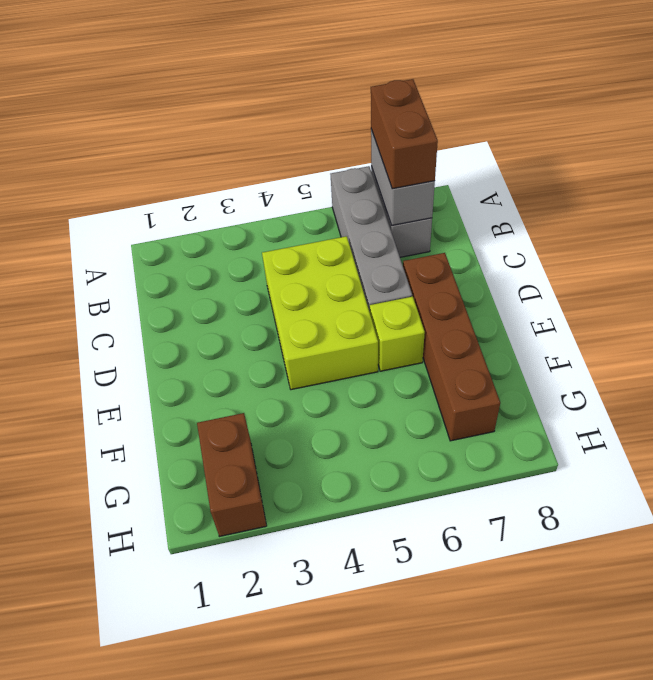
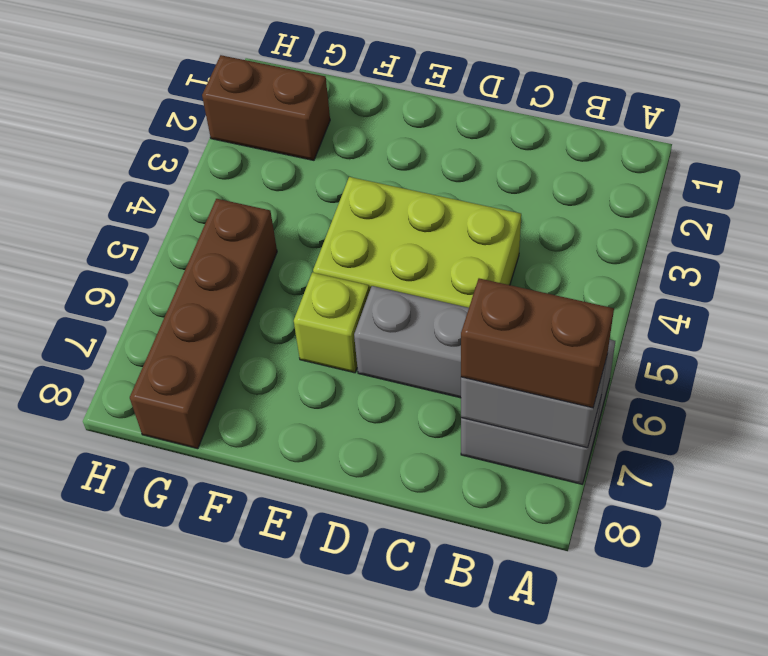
brown 1x4 brick [403,253,500,441] -> brown 1x4 brick turned to [130,199,277,449]

